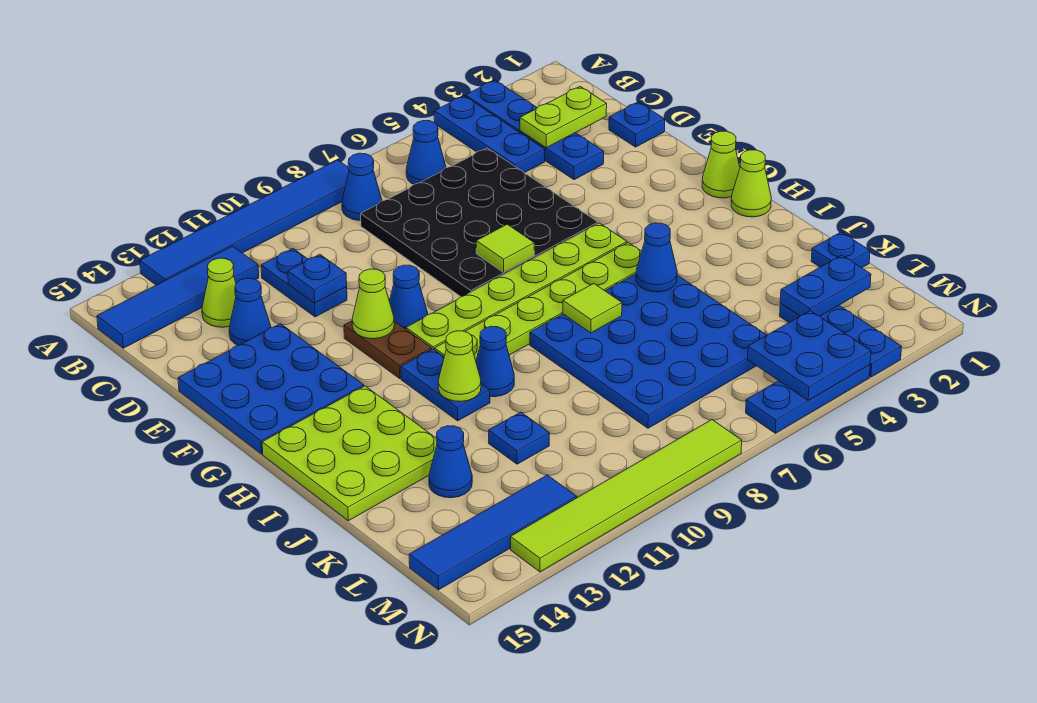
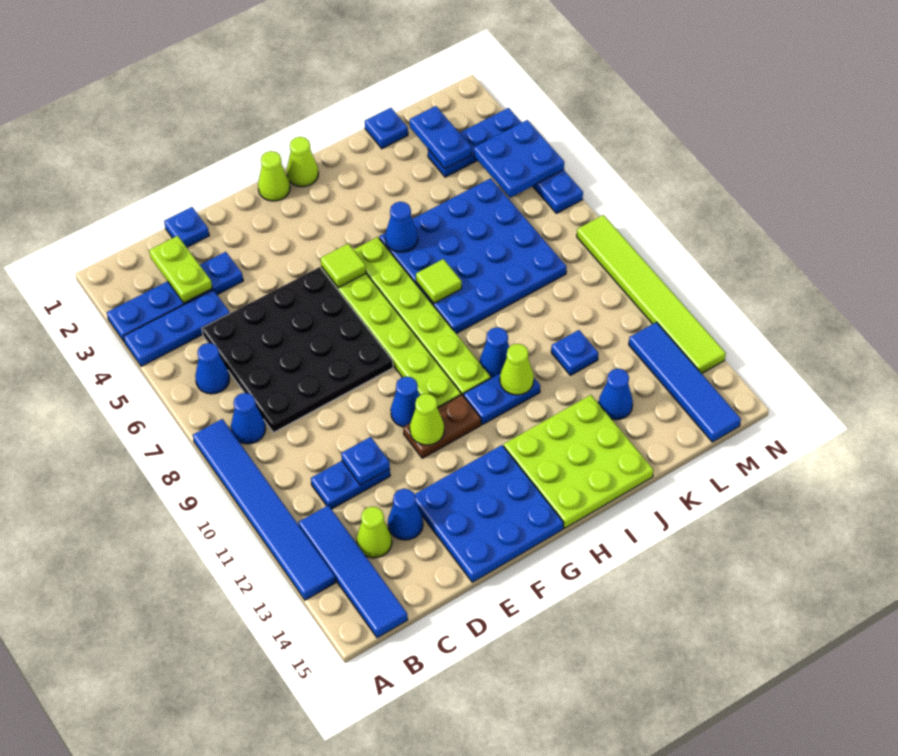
lime 1x1 tile [476,224,534,272] -> lime 1x1 tile moved to [321,244,366,288]

